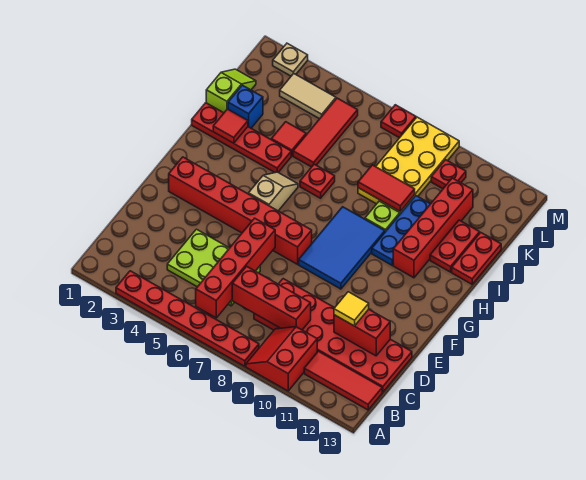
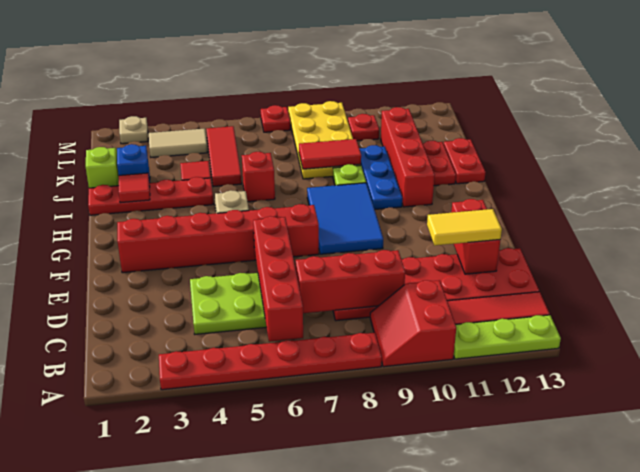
none -> lime 1x3 plate [454,315,561,359]
red 1x2 brick [334,309,390,356] -> red 1x2 brick turned to [451,199,500,274]
yellow 1x1 tile [334,292,369,326] -> yellow 1x2 tile [427,209,502,246]
red 1x1 plate [300,164,335,198] -> red 1x1 brick [242,152,275,202]

